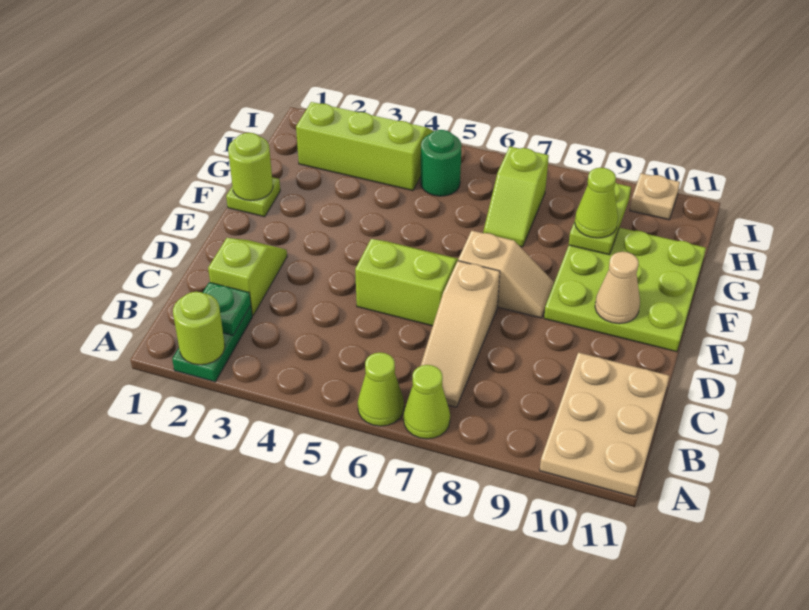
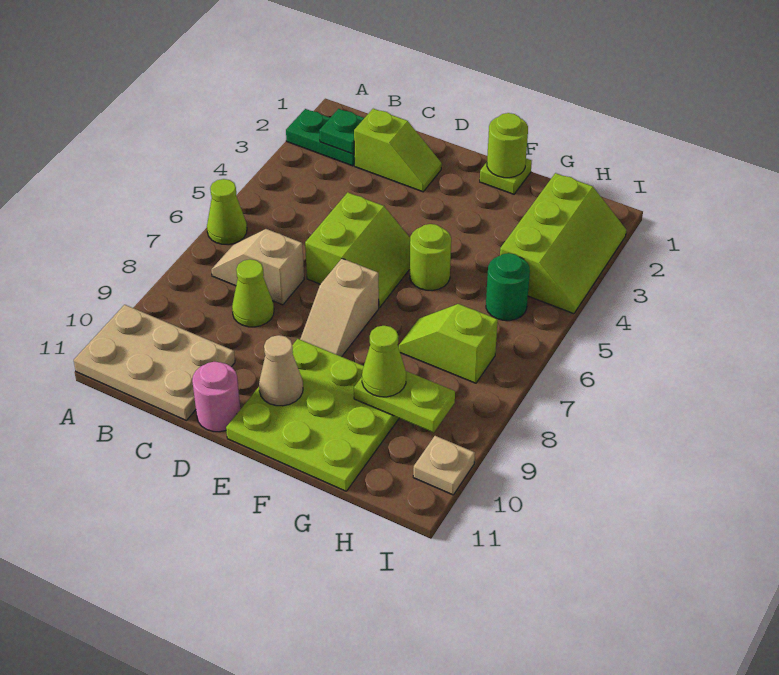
lime 1x1 round brick [173,292,225,365] -> lime 1x1 round brick moved to [410,224,451,291]
lime 1x1 cone [404,365,450,439] -> lime 1x1 cone moved to [232,259,274,327]
tan 1x3 slope [421,261,500,407] -> tan 1x2 slope [211,229,304,305]
none -> pink 1x1 round brick [192,362,240,432]

